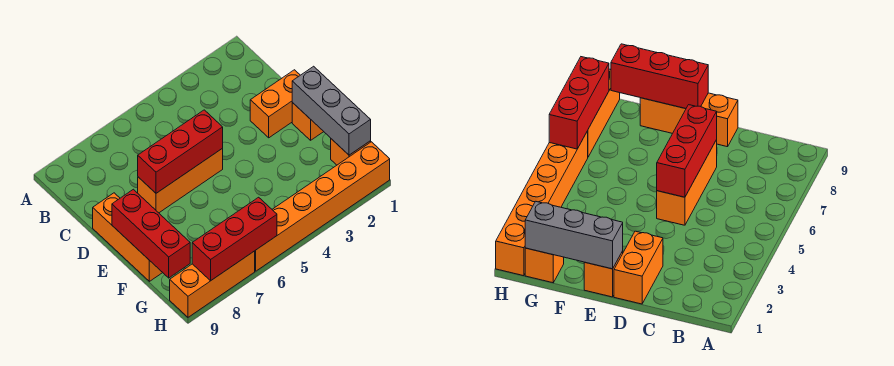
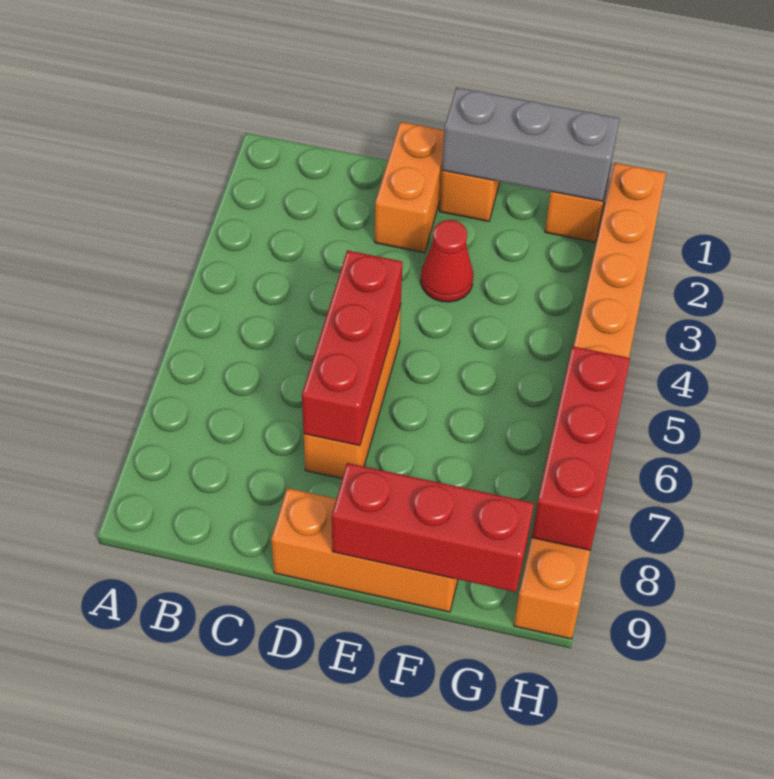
none -> red 1x1 cone [421,220,473,302]

